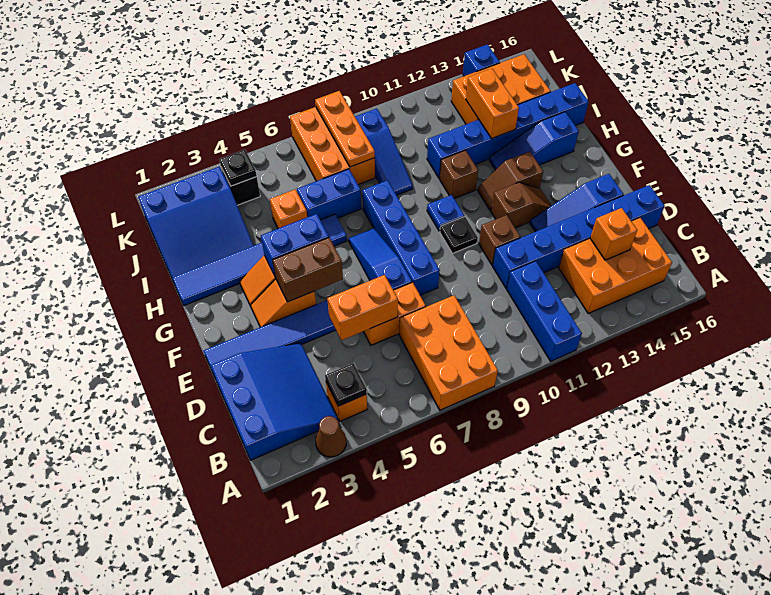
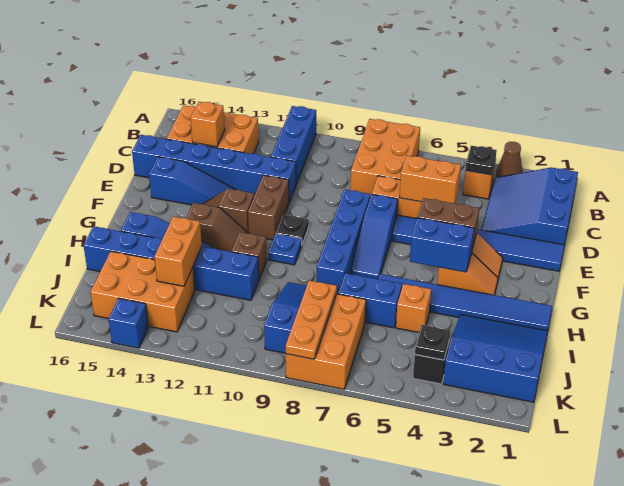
brown 1x1 brick [479,215,520,265] -> brown 1x2 brick [248,175,289,240]

